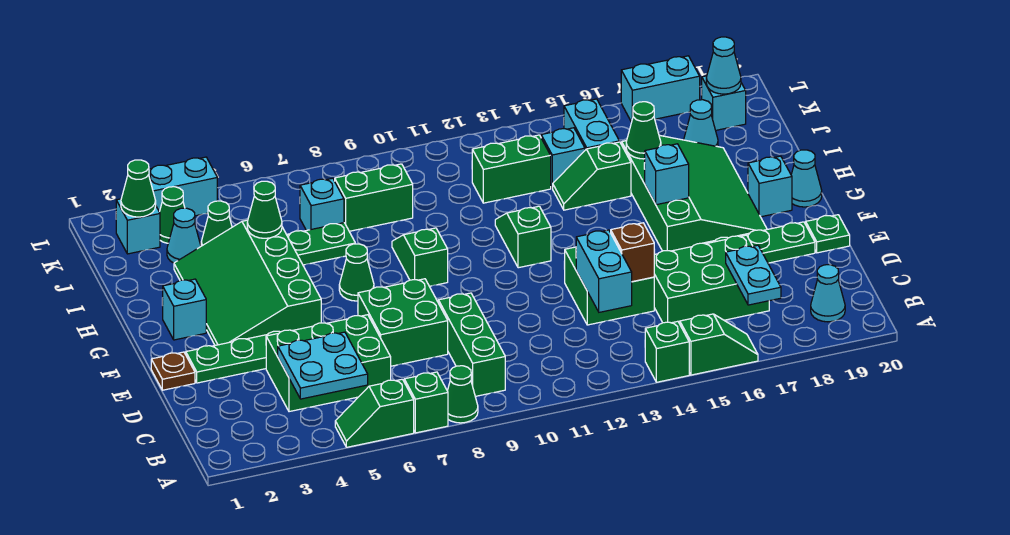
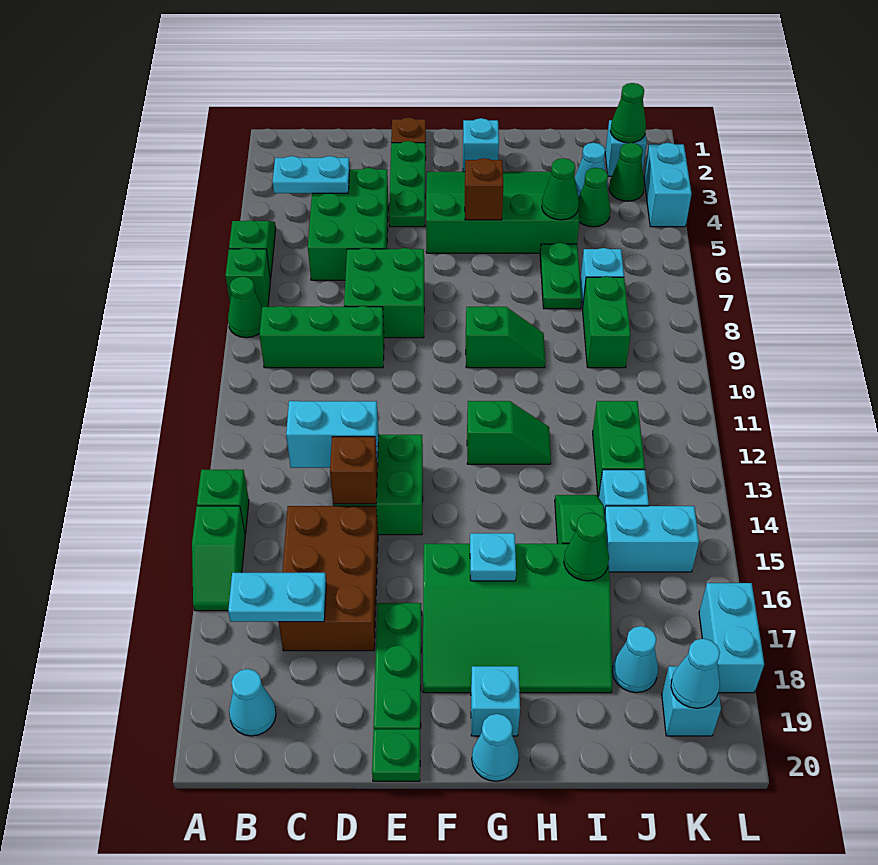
cyan 2x2 plate [278,332,368,399] -> cyan 1x2 plate [273,156,350,193]
green 2x3 brick [654,235,769,324] -> brown 2x3 brick [279,506,378,651]
none -> brown 1x1 brick [465,158,503,220]
green 1x1 cone [339,244,374,301] -> none
cyan 1x1 brick [644,144,689,205] -> cyan 1x1 plate [470,533,516,581]

